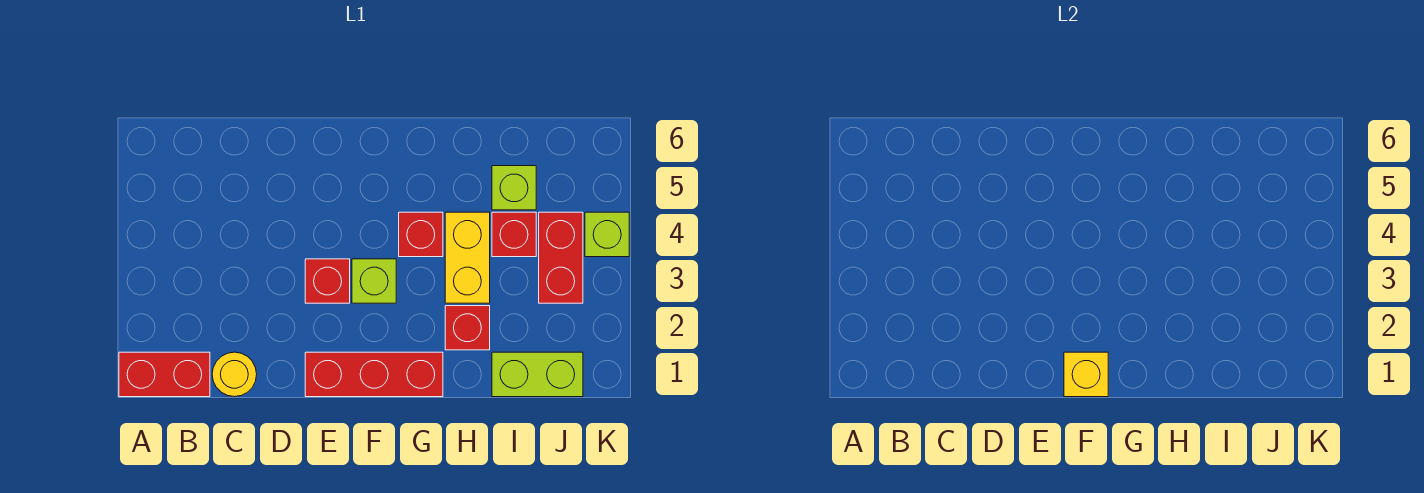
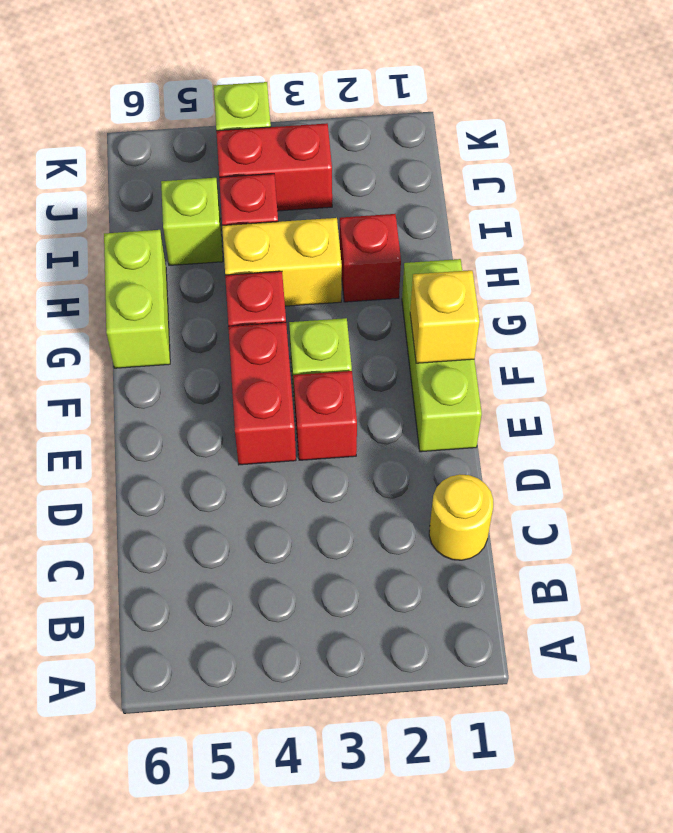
red 1x2 brick [119,352,210,397] -> red 1x2 brick moved to [228,322,296,465]
red 1x3 brick [305,352,443,397] -> lime 1x3 brick [402,259,482,452]
lime 1x2 brick [492,352,583,397] -> lime 1x2 brick moved to [104,230,170,368]

